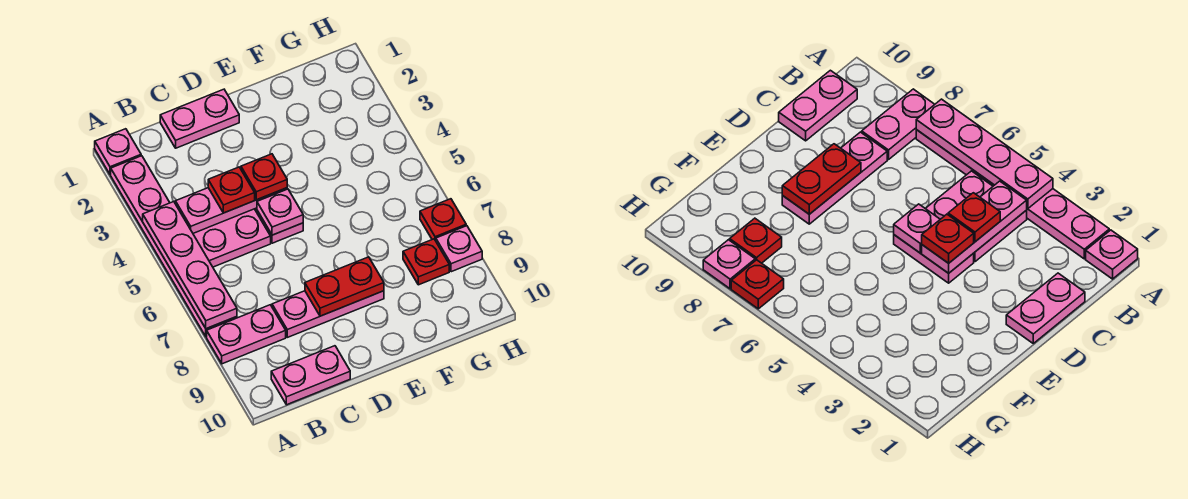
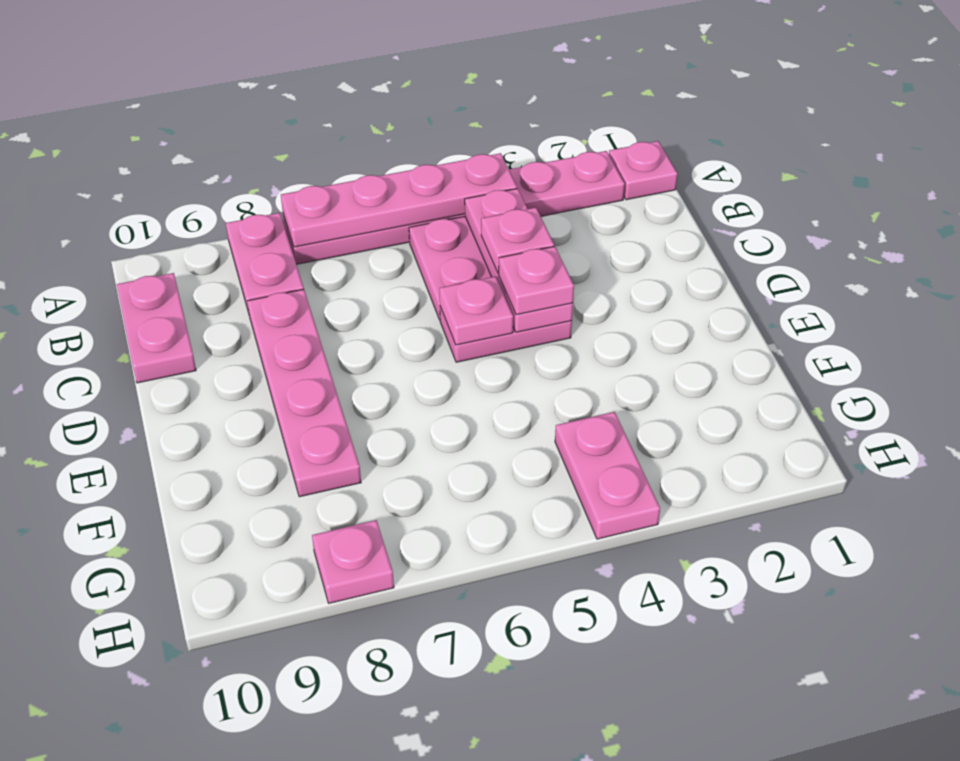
pink 1x2 plate [160,89,239,148] -> pink 1x2 plate moved to [555,412,660,539]
red 1x1 plate [208,167,255,213] -> pink 1x1 plate [481,208,554,273]
pink 1x3 plate [272,291,384,337] -> pink 1x4 plate [247,289,361,497]
red 1x1 plate [241,154,287,200] -> pink 1x1 plate [499,246,574,315]
red 1x2 plate [305,257,384,316] -> none
red 1x1 plate [403,239,449,285] -> none
red 1x1 plate [420,199,466,241] -> none

